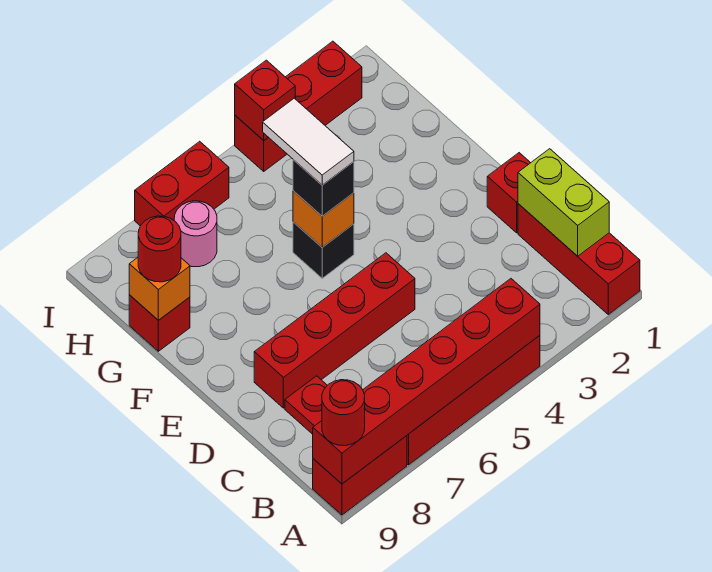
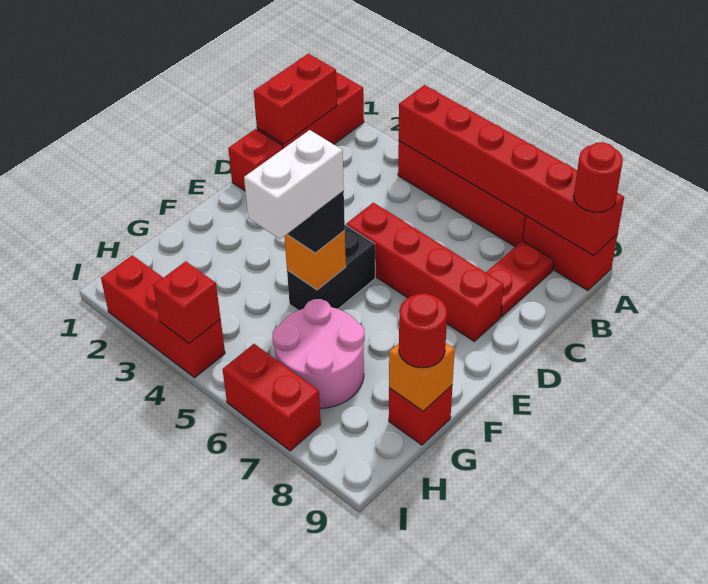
lime 1x2 brick [518,149,609,256] -> red 1x2 brick [254,54,337,144]
black 1x1 brick [293,222,354,278] -> black 1x2 brick [287,225,375,310]
white 1x2 tile [263,98,354,185] -> white 1x2 brick [244,130,344,239]
pink 1x1 round brick [174,201,217,267] -> pink 2x2 round brick [273,299,365,408]

